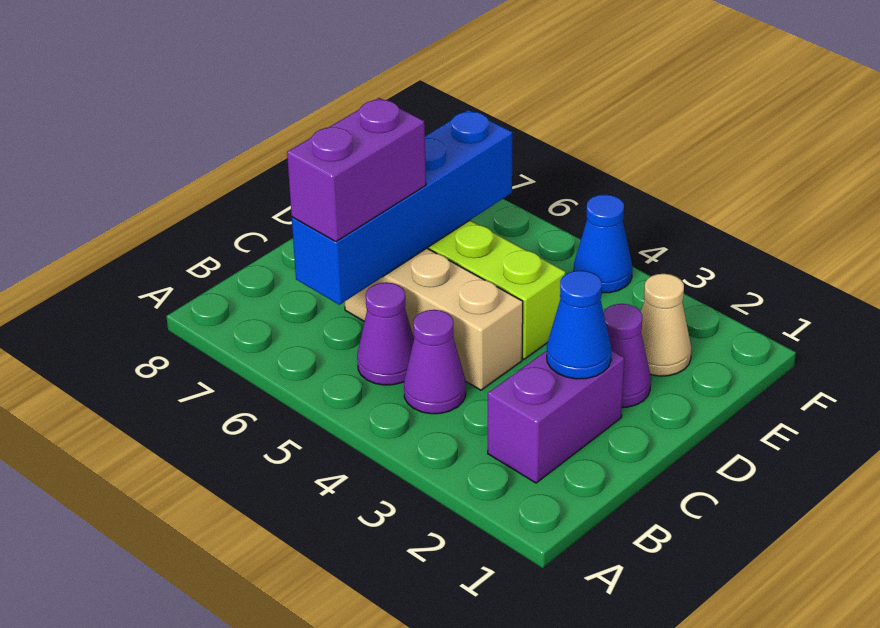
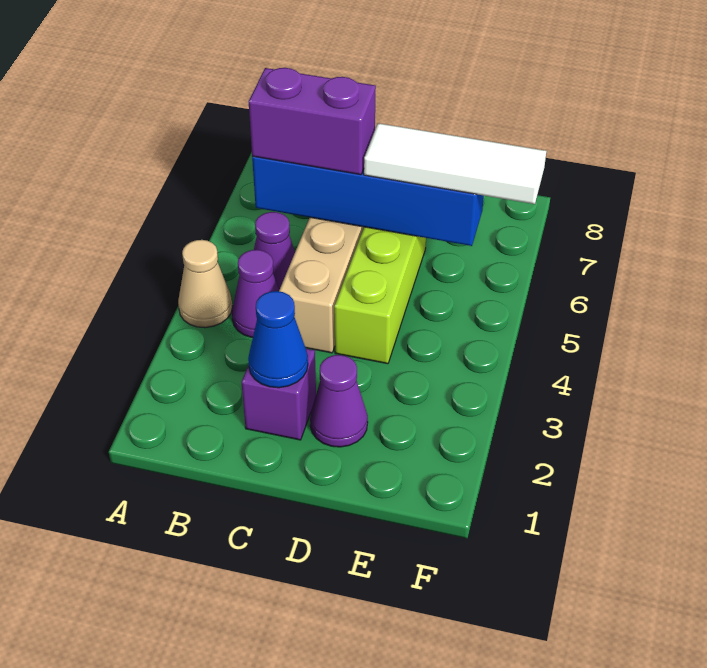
purple 1x2 brick [488,350,624,483] -> purple 1x1 brick [242,349,316,440]
none -> white 1x3 tile [364,123,546,204]
tan 1x1 cone [641,274,692,376] -> tan 1x1 cone moved to [178,240,232,328]
blue 1x1 cone [574,194,632,293] -> none

